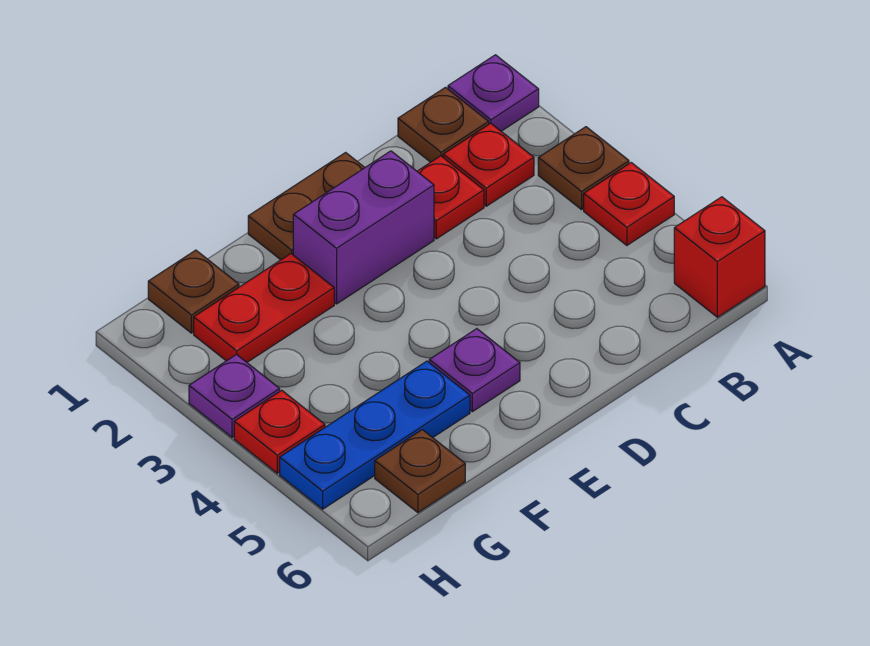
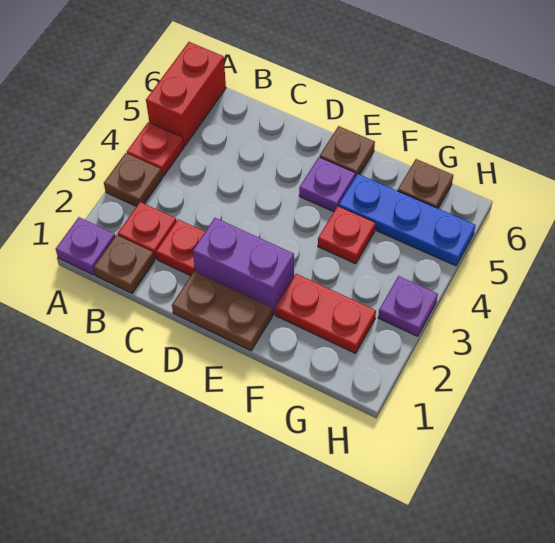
red 1x1 brick [674,197,765,317] -> red 1x2 brick [146,42,226,146]
brown 1x1 plate [148,250,239,333] -> brown 1x1 plate moved to [320,126,375,177]
red 1x1 plate [234,390,325,473] -> red 1x1 plate moved to [318,206,375,264]

